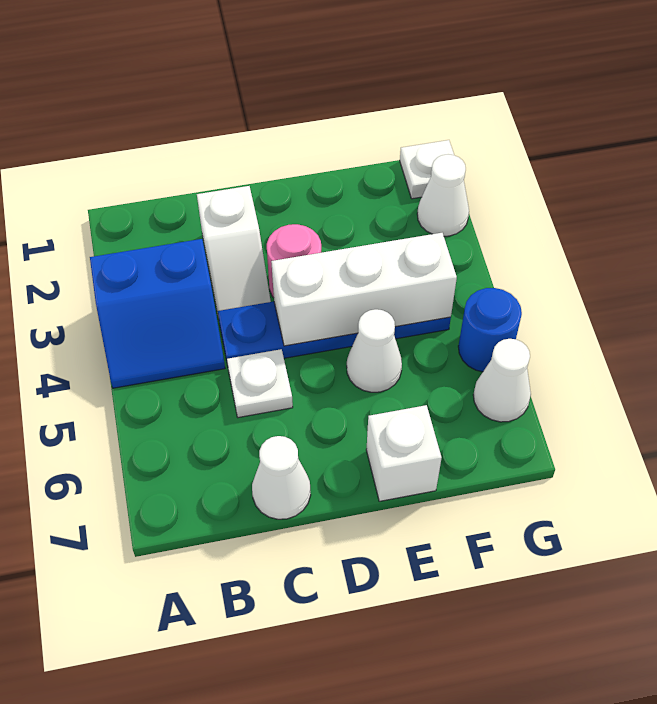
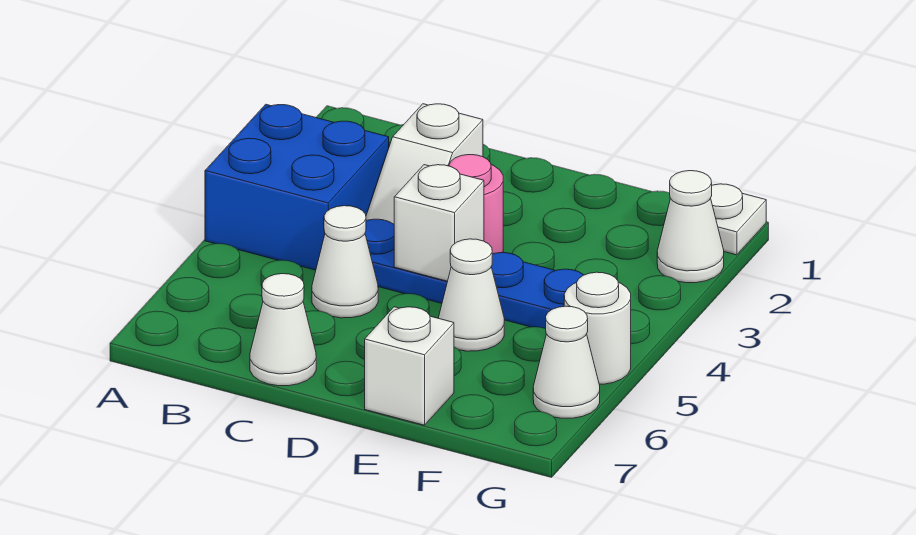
blue 2x2 slope [90,239,225,388] -> blue 2x2 brick [205,104,389,270]
white 1x1 plate [227,349,293,418] -> white 1x1 cone [312,206,378,318]
white 1x3 brick [271,233,457,346] -> white 1x1 brick [394,165,484,281]
blue 1x1 round brick [458,288,522,372] -> white 1x1 round brick [564,272,631,384]

